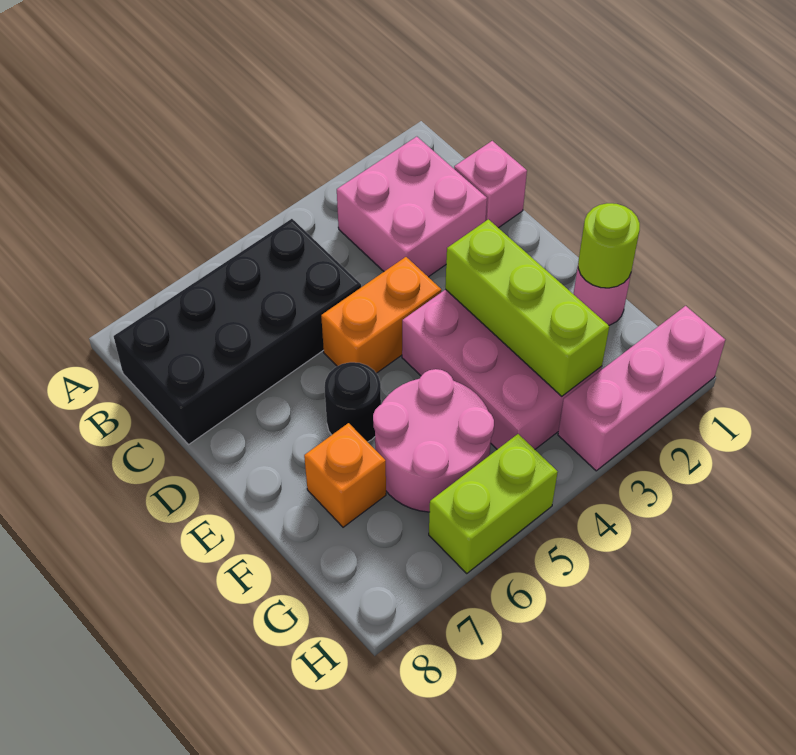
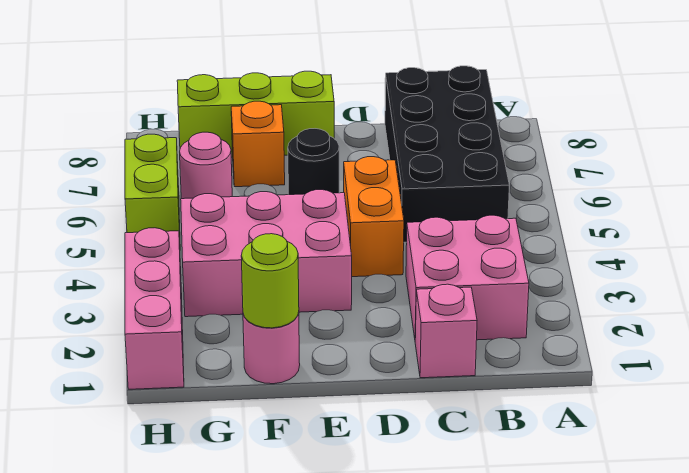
lime 1x3 brick [445,219,609,396] -> lime 1x3 brick moved to [177,71,334,157]
pink 2x2 round brick [373,369,494,512] -> pink 1x1 round brick [180,132,232,199]

